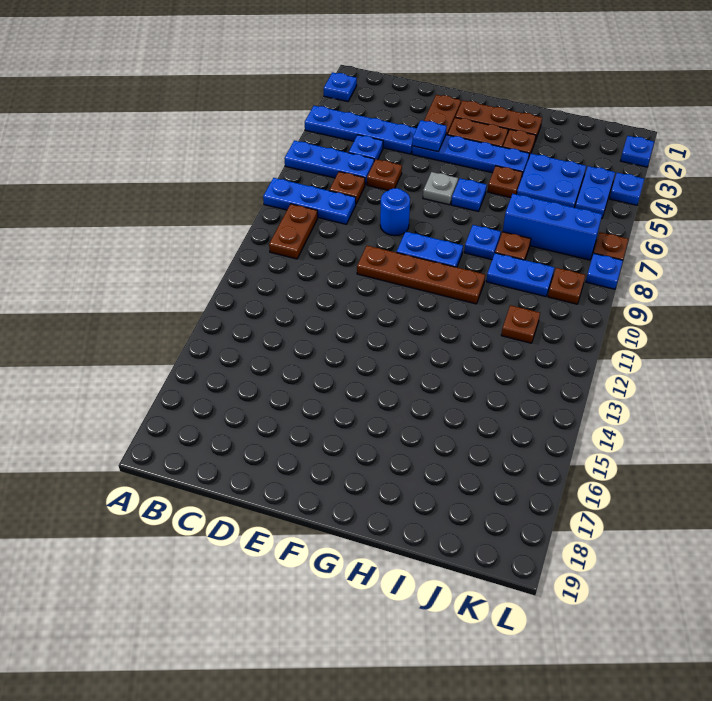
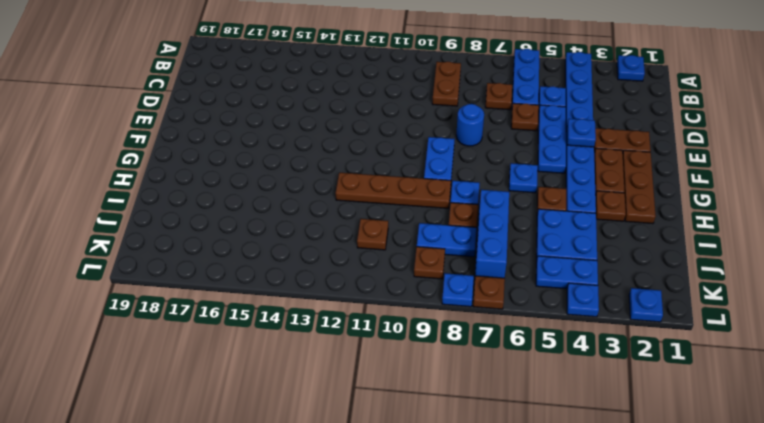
blue 1x3 plate [263,178,356,224] -> blue 1x3 plate moved to [538,105,566,173]
brown 1x2 plate [269,204,318,259] -> brown 1x2 plate turned to [432,62,461,106]
brown 1x4 plate [357,246,485,304] -> brown 1x4 plate turned to [336,173,451,208]
grey 1x1 plate [423,172,458,205] -> none
blue 1x2 plate [486,253,554,297] -> blue 1x2 plate turned to [417,223,477,257]

